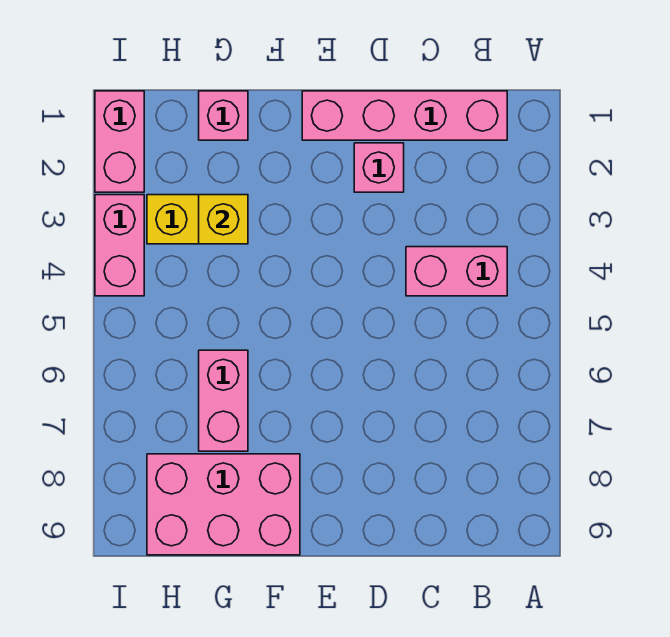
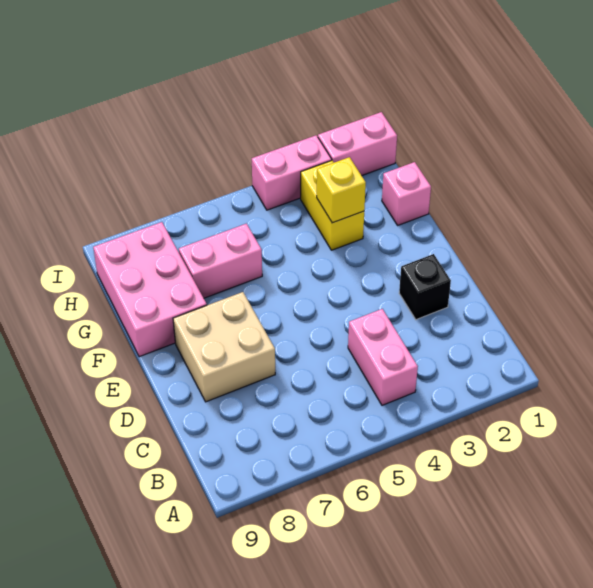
pink 1x4 brick [302,91,507,140] -> none
pink 1x1 brick [354,143,404,192] -> black 1x1 brick [399,254,451,320]
none -> tan 2x2 brick [173,292,275,402]

